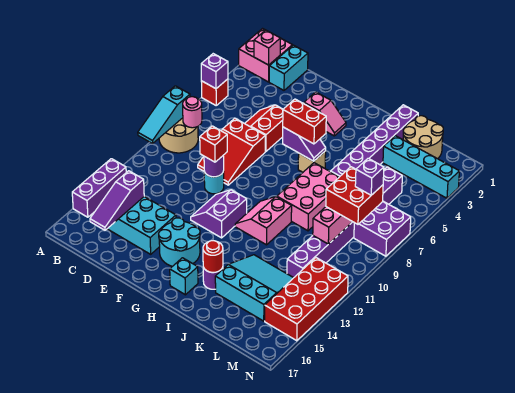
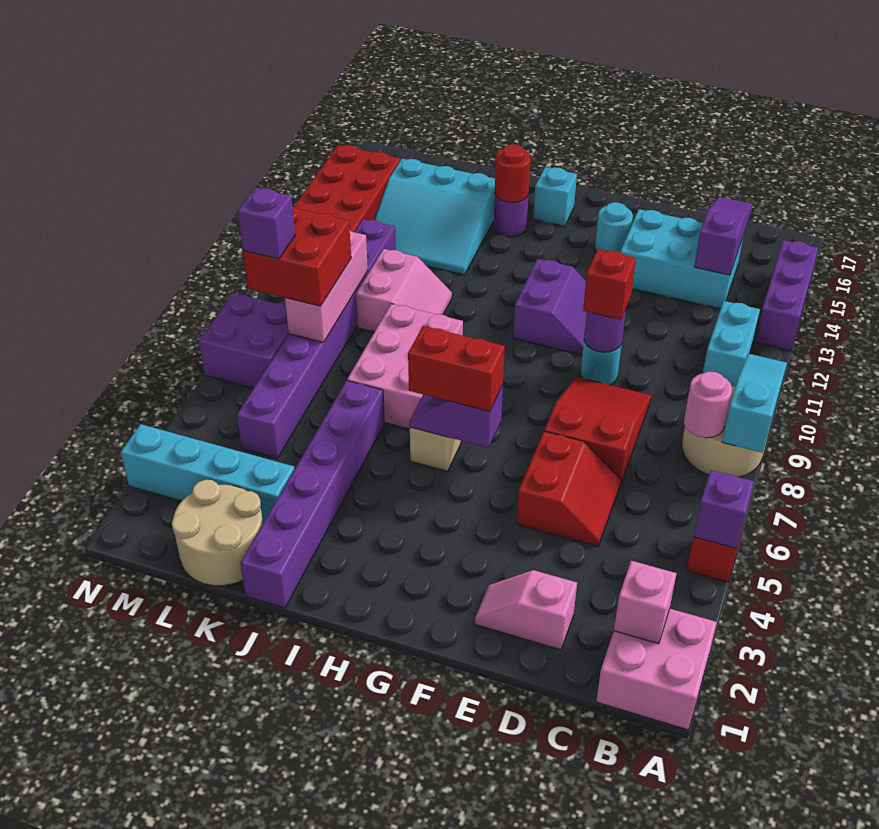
cyan 1x2 brick [269,45,308,90] -> cyan 1x2 brick moved to [703,301,760,387]
pink 1x2 slope [304,92,346,136] -> pink 1x2 slope moved to [475,570,577,650]
cyan 2x2 round brick [159,218,200,266] -> cyan 1x1 round brick [595,202,633,253]
pink 2x2 slope [235,197,292,245] -> pink 2x2 slope moved to [356,249,452,332]

